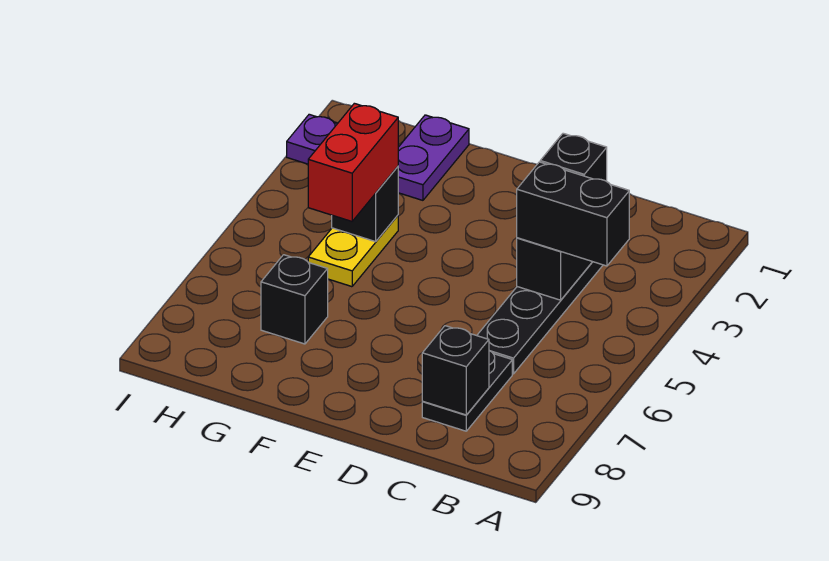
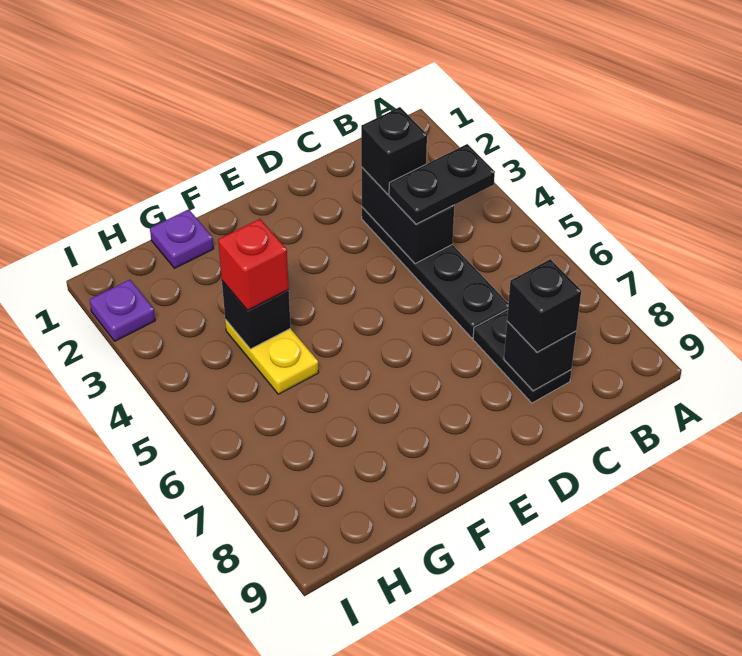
black 1x2 brick [517,162,629,266] -> black 1x2 plate [389,144,495,224]
purple 1x2 plate [398,115,469,200] -> purple 1x1 plate [150,209,213,268]
red 1x2 brick [308,103,398,221] -> red 1x1 brick [218,219,289,310]
black 1x1 brick [261,255,328,344] -> black 1x1 brick moved to [507,259,581,352]

